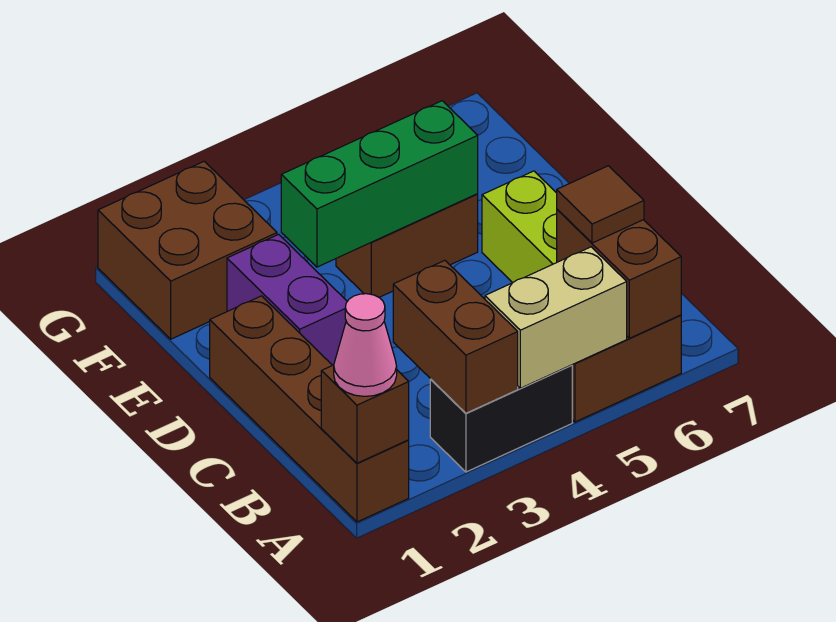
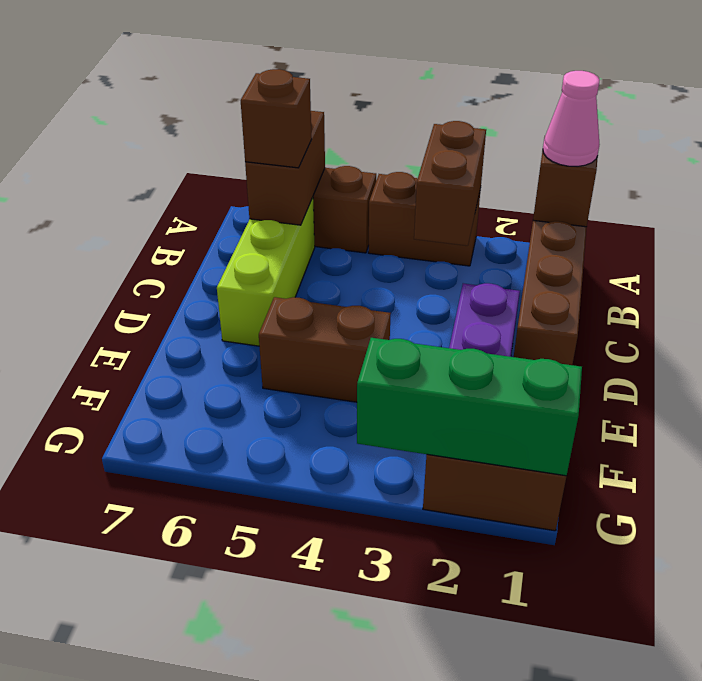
black 1x2 brick [430,365,572,472] -> brown 1x2 brick [368,172,481,266]
tan 1x2 brick [485,247,627,388] -> none
brown 1x1 tile [557,166,644,243] -> brown 1x1 brick [241,69,312,168]
green 1x3 brick [281,101,478,267] -> green 1x3 brick moved to [357,338,582,476]

